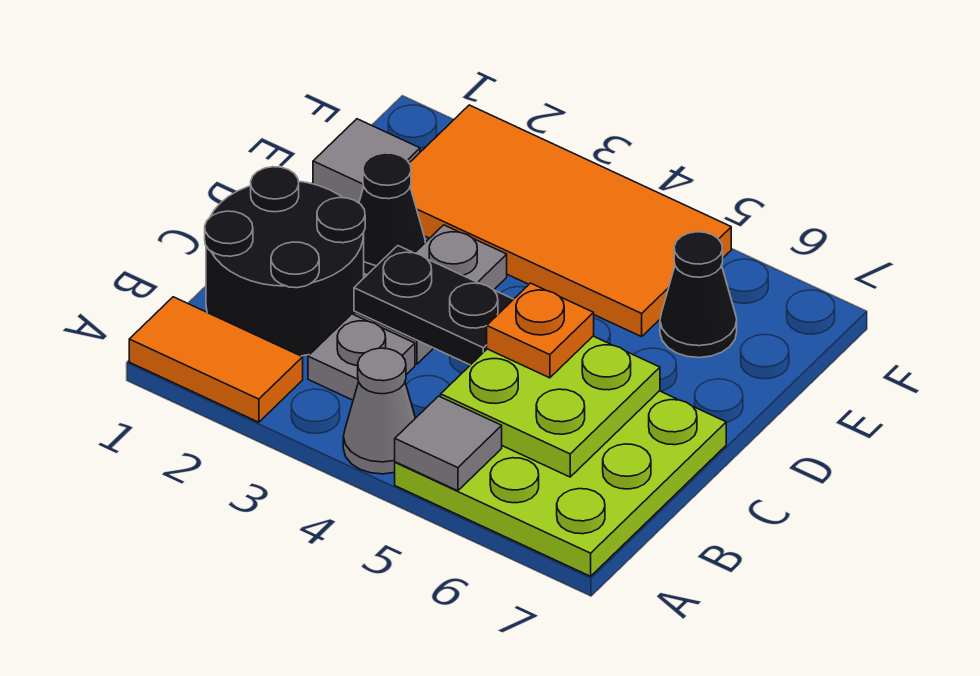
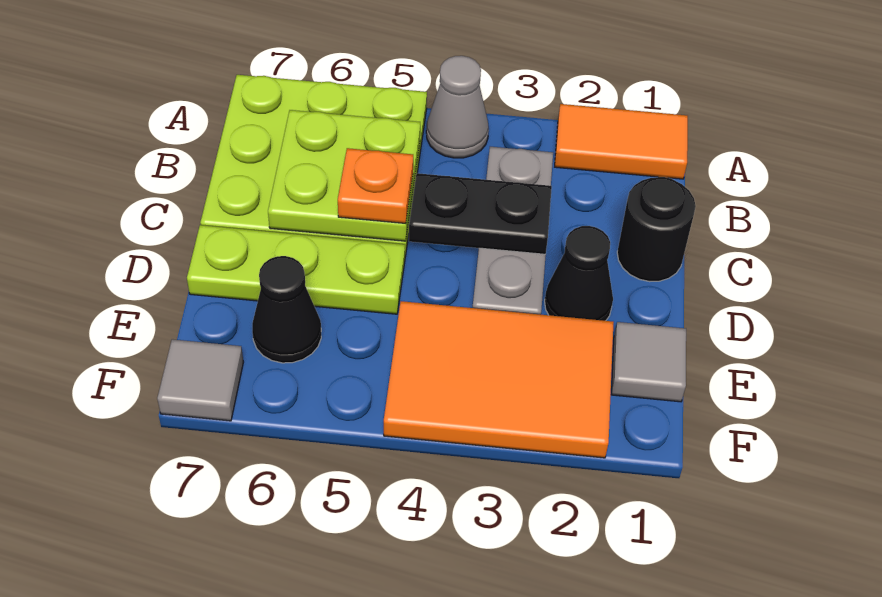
grey 1x1 tile [395,396,502,491] -> grey 1x1 tile moved to [157,339,243,421]
black 2x2 round brick [205,167,365,356] -> black 1x1 round brick [617,177,696,282]
none -> lime 1x3 plate [187,225,405,314]
orange 2x4 tile [409,105,731,337] -> orange 2x3 tile [384,301,614,458]

